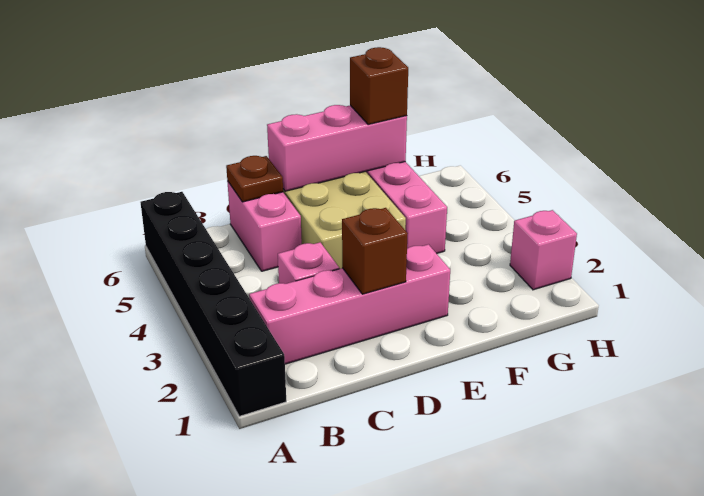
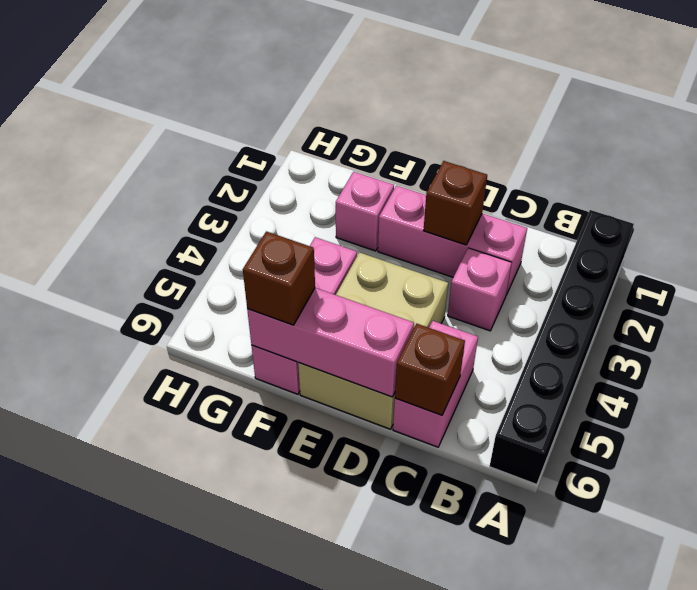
pink 1x4 brick [249,244,450,364] -> pink 1x3 brick [378,186,527,295]
brown 1x1 plate [226,156,283,202] -> brown 1x1 brick [395,324,465,415]
pink 1x1 brick [510,210,577,290] -> pink 1x1 brick moved to [336,172,394,251]

